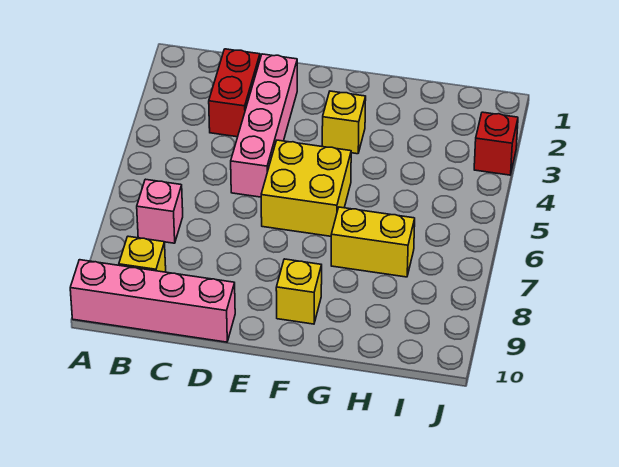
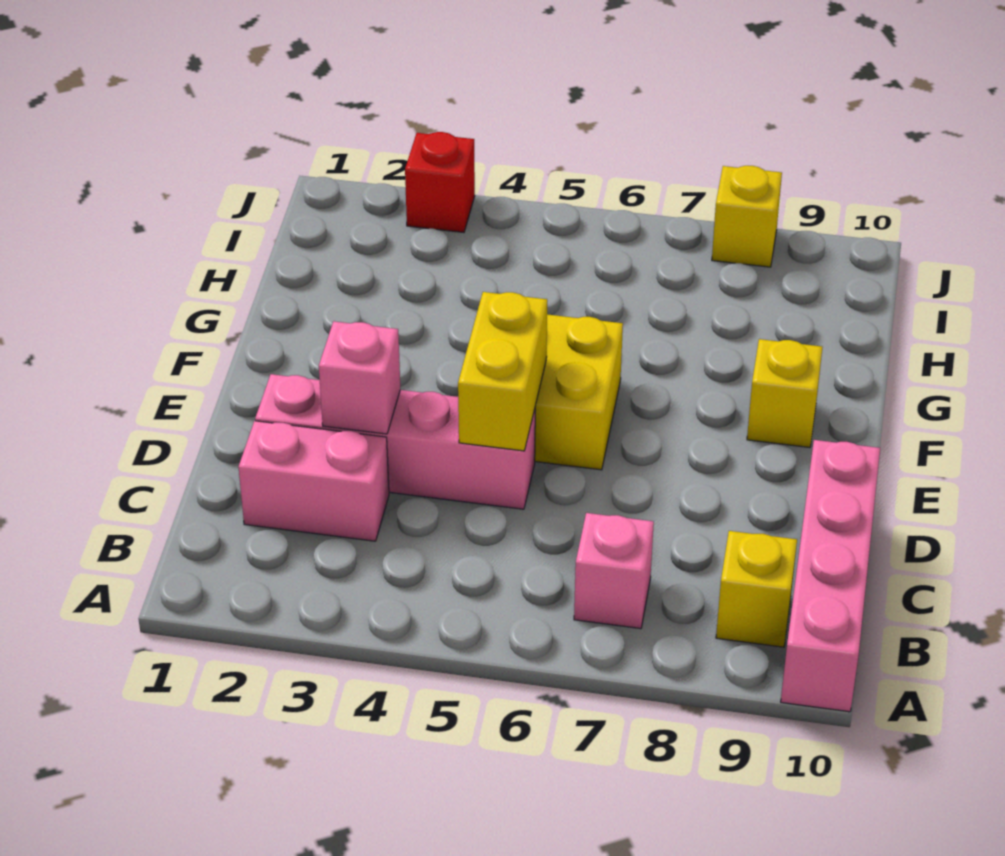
red 1x2 brick [209,49,260,137] -> pink 1x2 brick [238,421,389,541]
none -> pink 1x1 brick [319,321,400,434]
yellow 1x1 brick [322,91,366,154] -> yellow 1x1 brick moved to [712,166,782,267]
yellow 1x2 brick [331,207,415,277] -> yellow 1x2 brick moved to [458,292,547,451]

